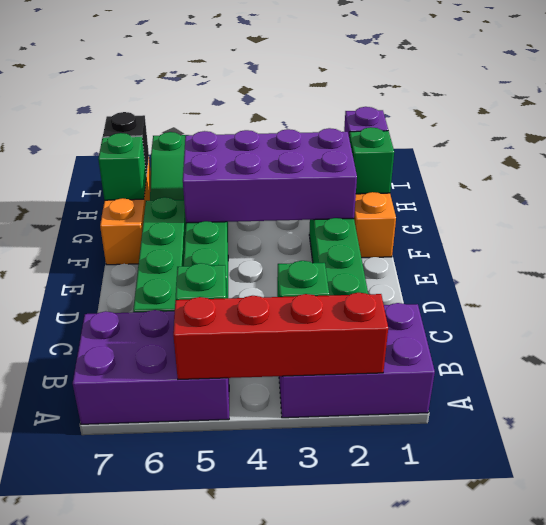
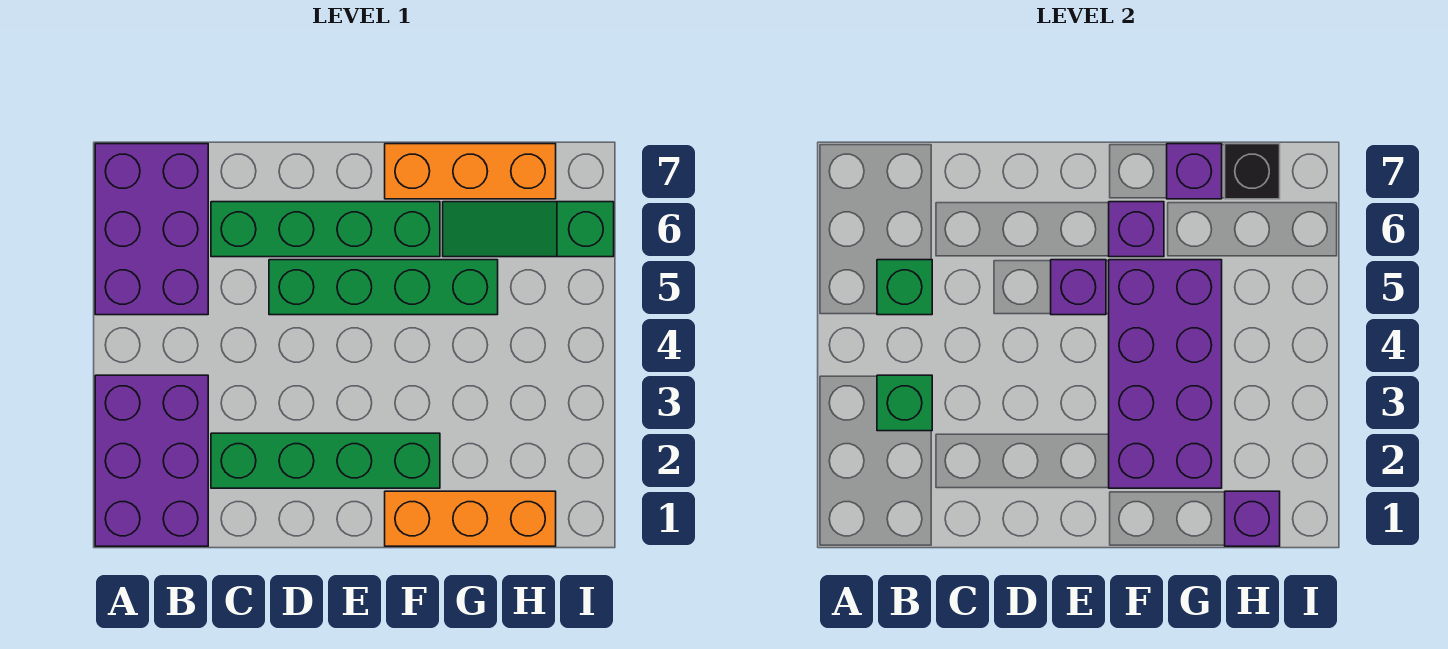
red 1x4 brick [173,292,388,379] -> none
none -> purple 1x1 brick [1051,260,1106,315]
none -> purple 1x1 brick [1109,202,1164,257]
green 1x1 brick [349,127,394,194] -> none
green 1x1 brick [98,133,146,200] -> purple 1x1 brick [1167,144,1222,199]

